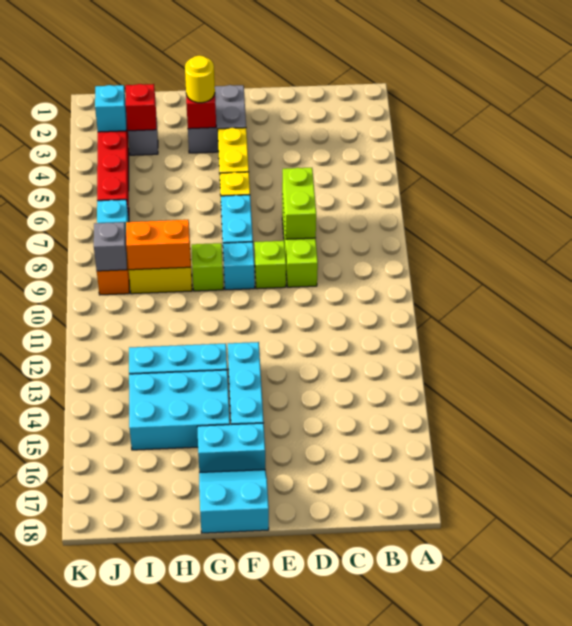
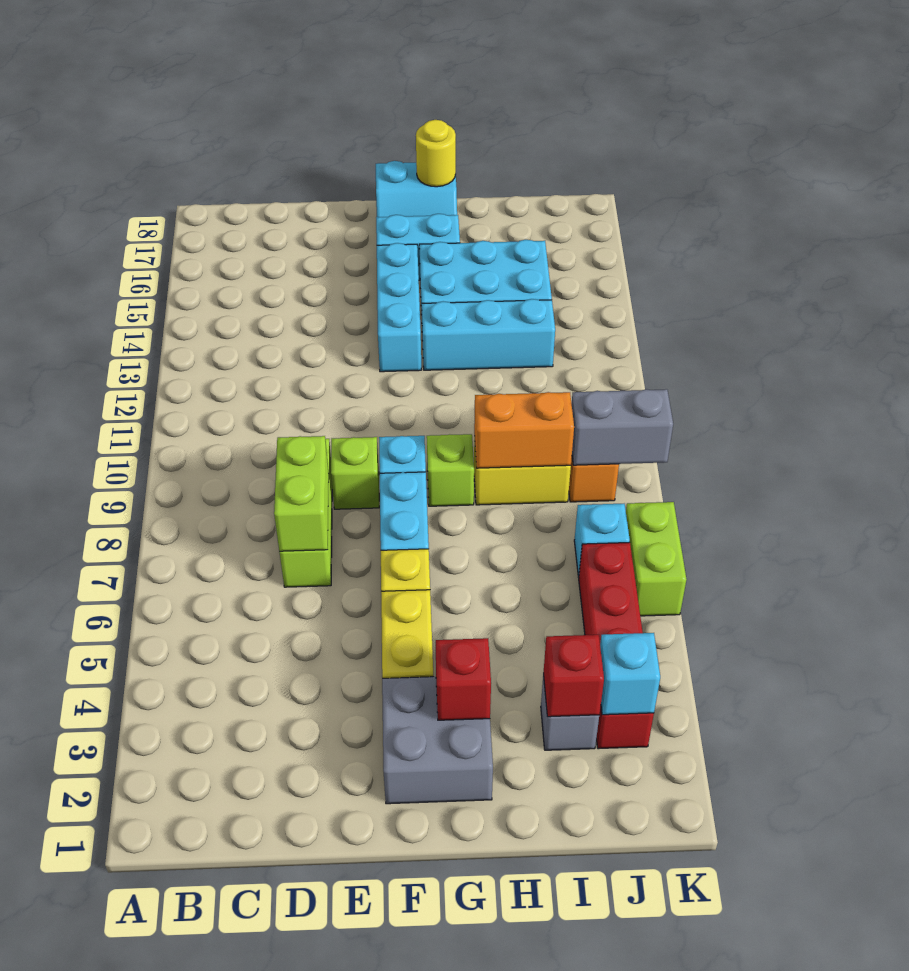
yellow 1x1 round brick [185,55,215,103] -> yellow 1x1 round brick moved to [416,120,456,187]
grey 1x1 brick [94,222,127,271] -> grey 1x2 brick [572,389,673,465]
none -> lime 1x2 brick [626,502,687,616]

